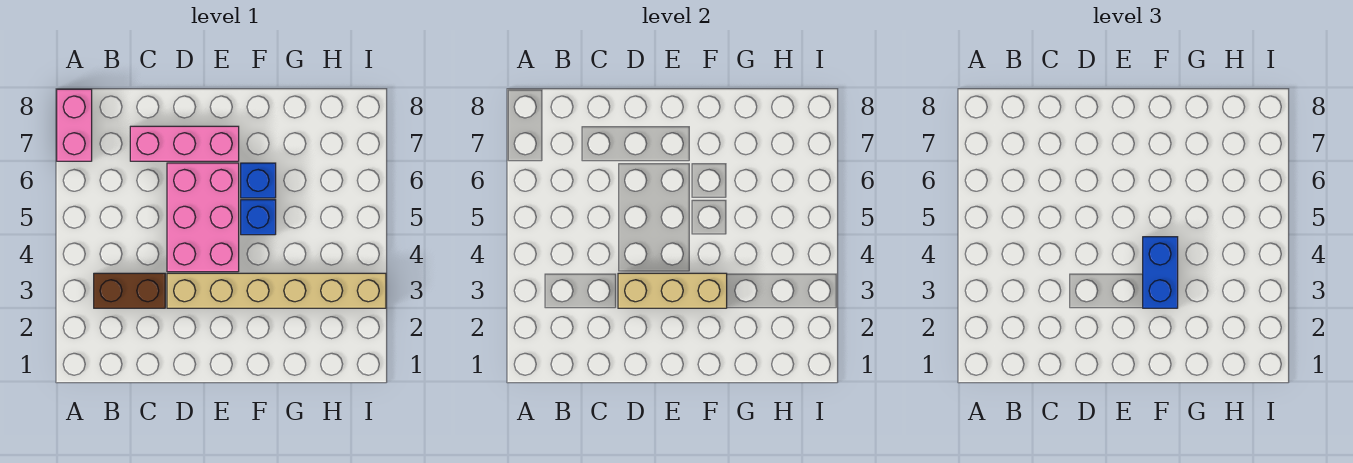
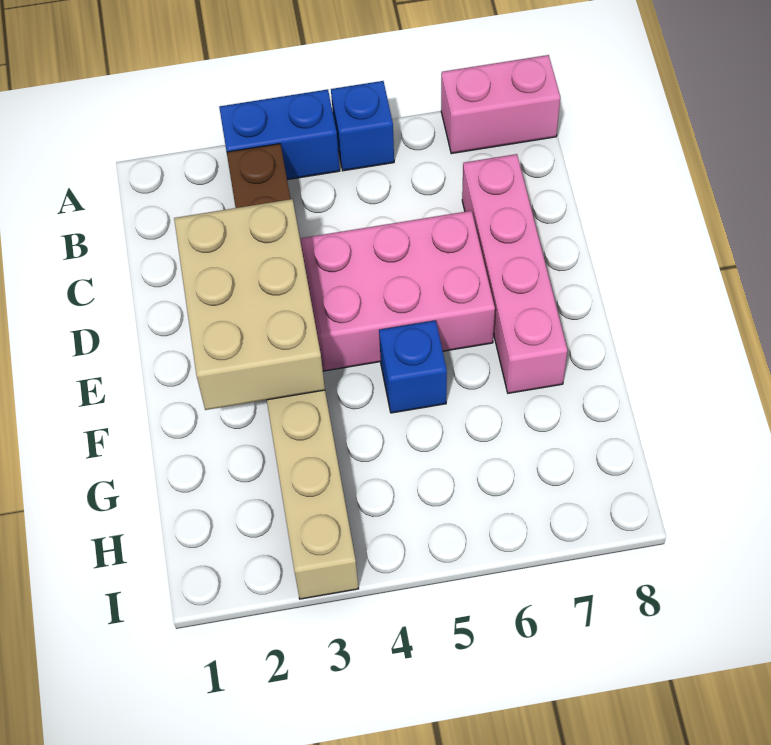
pink 1x3 brick [130,126,239,161] -> pink 1x4 brick [462,154,567,393]
tan 1x3 brick [618,273,727,308] -> tan 2x3 brick [174,199,325,410]
blue 1x2 brick [1143,237,1178,308] -> blue 1x2 brick moved to [219,89,340,180]
blue 1x1 brick [241,163,276,198] -> blue 1x1 brick moved to [331,81,394,171]

